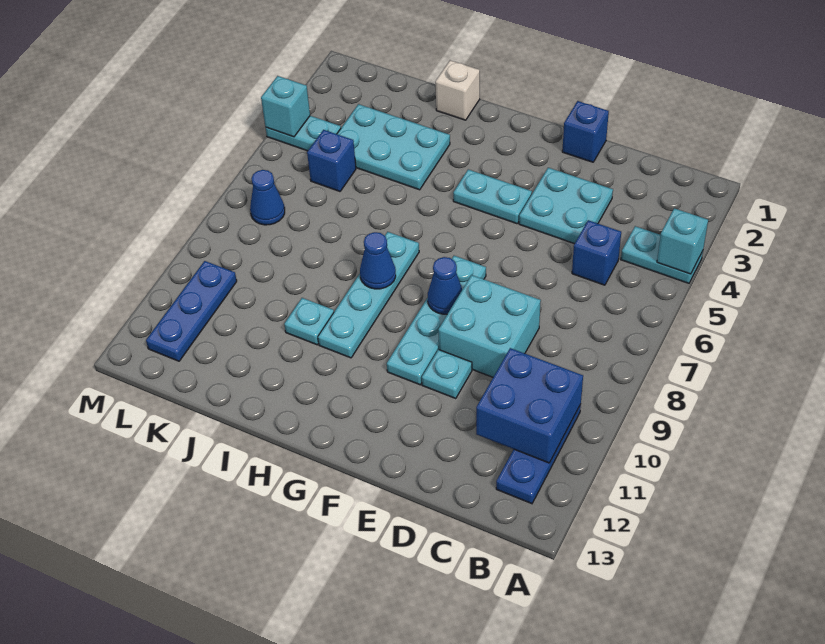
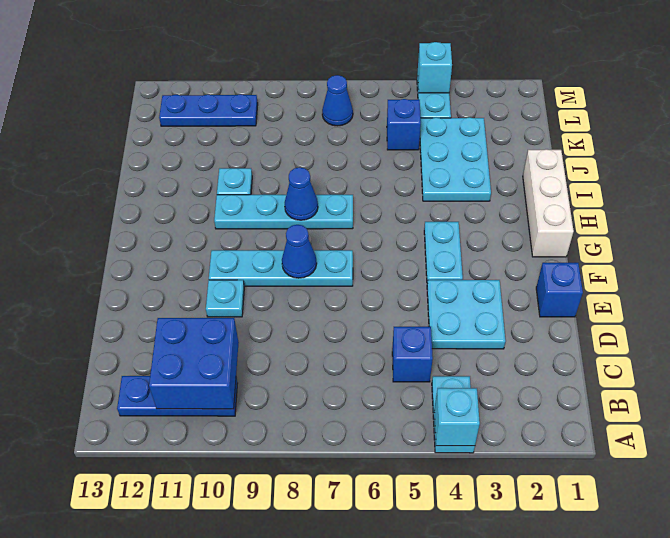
cyan 2x2 brick [438,275,541,377] -> none
white 1x1 brick [435,60,480,120] -> white 1x3 brick [523,149,574,257]

